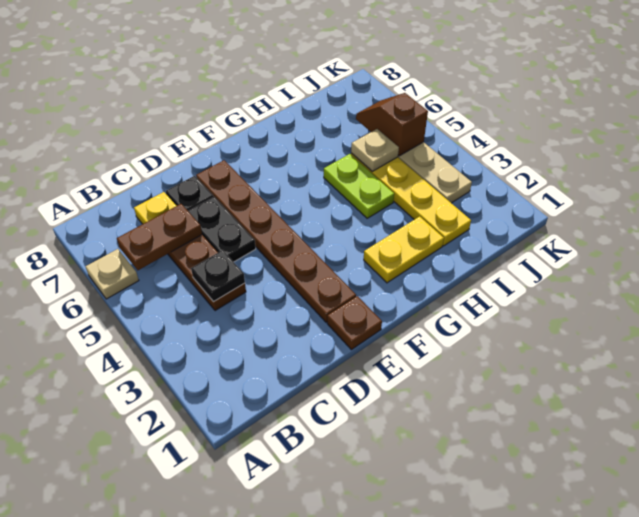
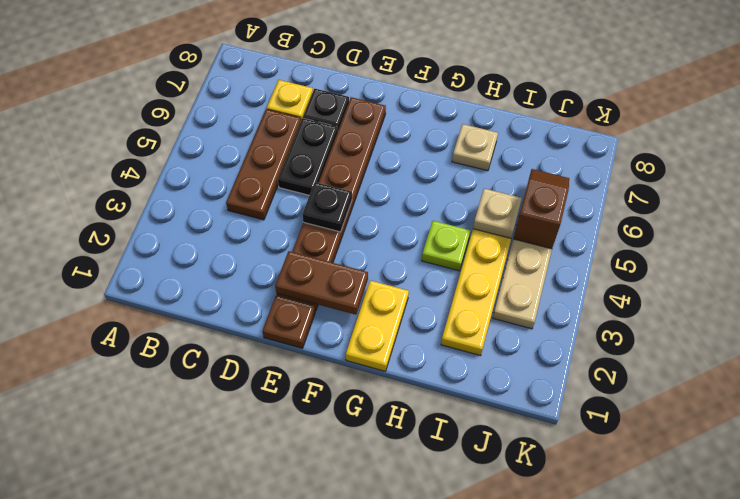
tan 1x1 plate [86,249,139,299] -> tan 1x1 plate moved to [452,124,498,171]
brown 1x2 plate [117,204,202,270] -> brown 1x2 plate moved to [275,251,368,315]
black 1x1 plate [191,250,245,302] -> black 1x1 plate moved to [302,182,352,232]
yellow 1x2 plate [364,216,444,283] -> yellow 1x2 plate turned to [346,281,409,371]
lime 1x2 plate [324,154,394,218] -> lime 1x1 plate [422,221,470,271]

